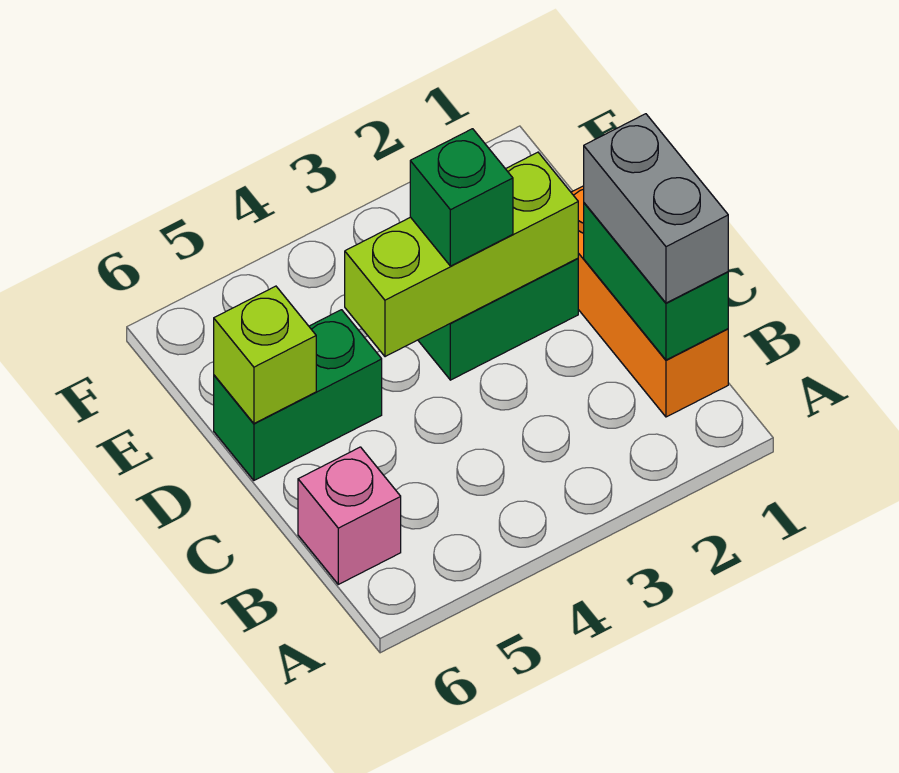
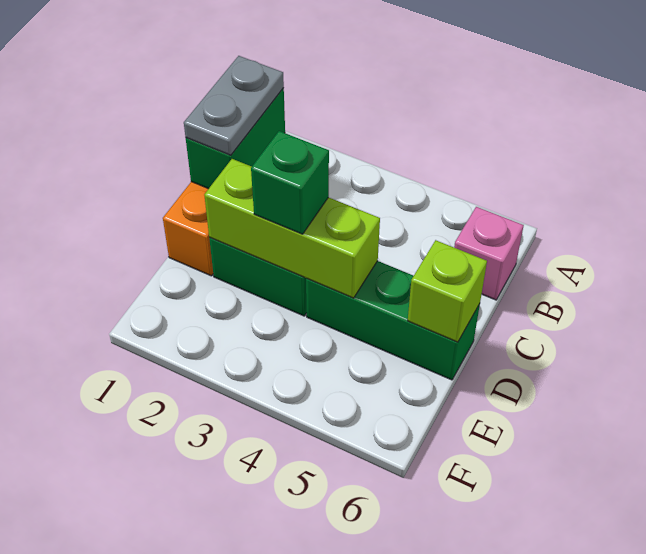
grey 1x2 brick [584,114,728,303] -> grey 1x2 plate [184,56,284,155]
green 1x2 brick [214,310,382,480] -> green 1x3 brick [306,261,480,380]

